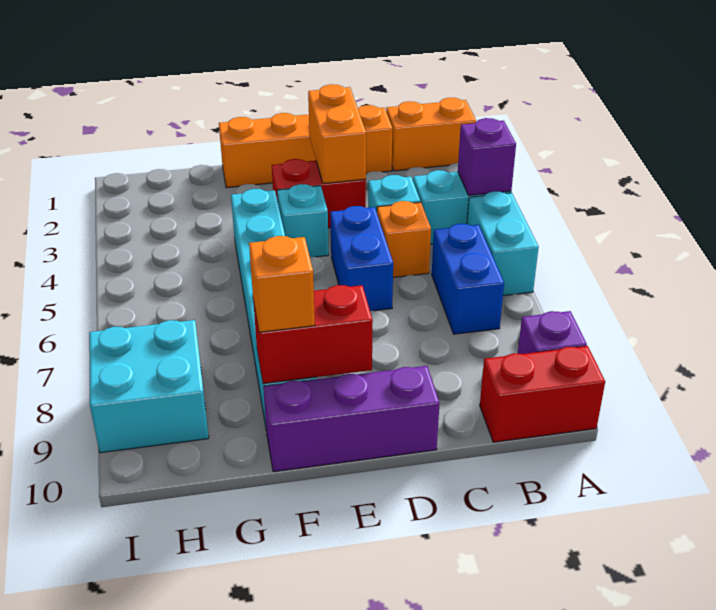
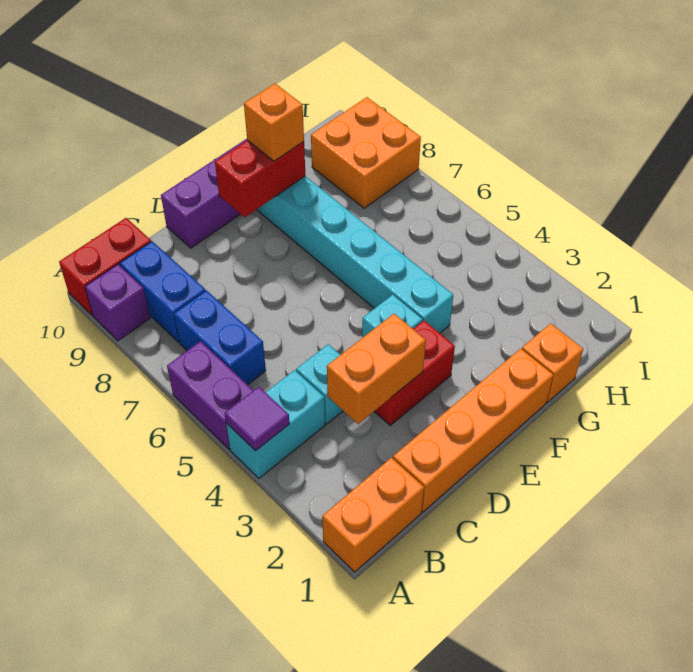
purple 1x1 brick [458,118,516,195] -> purple 1x1 tile [225,387,290,451]
cyan 1x2 brick [467,191,539,296] -> purple 1x2 brick [167,341,253,449]
orange 1x1 brick [377,201,431,277] -> orange 1x1 brick moved to [522,323,583,402]
orange 1x2 brick [308,84,366,184] -> orange 1x2 brick turned to [327,314,426,424]
blue 1x2 brick [330,206,393,311] -> blue 1x2 brick moved to [120,241,205,342]
cyan 2x2 brick [89,320,209,453] -> orange 2x2 brick [311,97,421,208]

